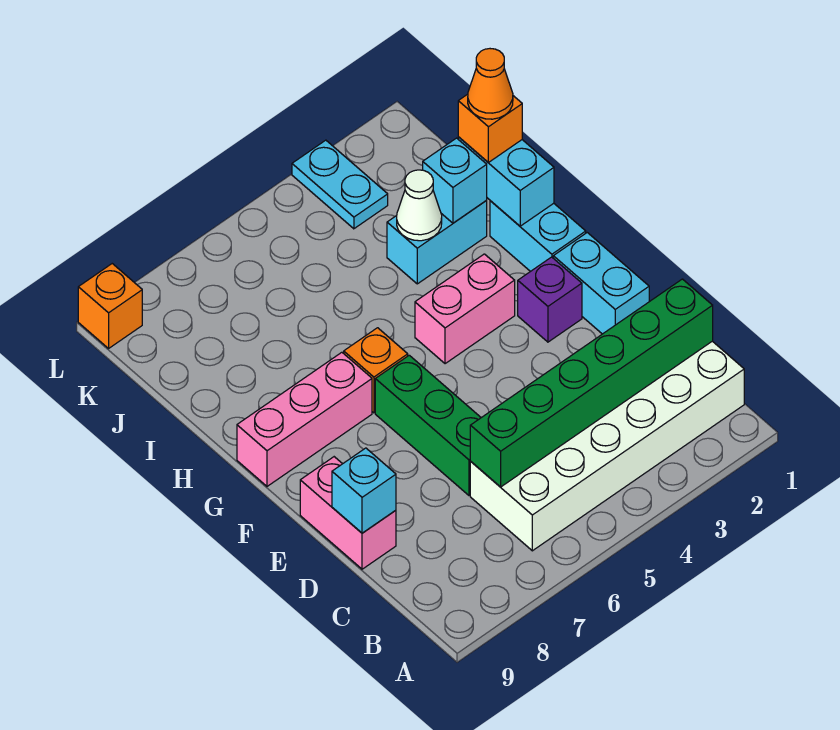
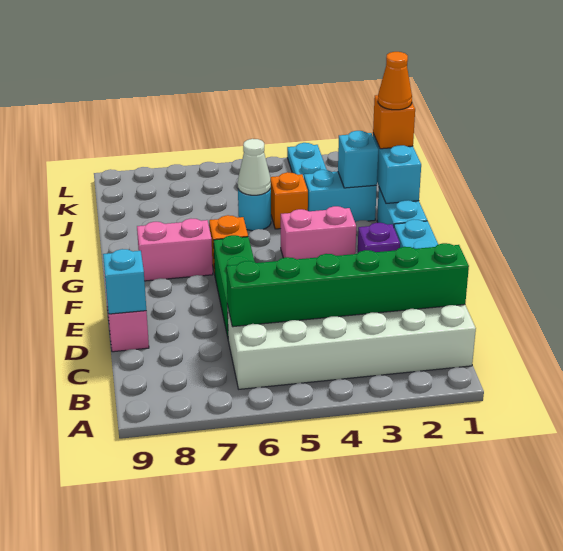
pink 1x3 brick [237,352,372,486] -> pink 1x2 brick [137,219,213,281]
white 1x1 cone [397,170,442,241] -> white 1x1 cone moved to [238,139,271,195]
none -> cyan 1x1 round brick [238,189,271,231]
orange 1x1 brick [78,264,142,348] -> orange 1x1 brick moved to [270,172,308,229]

